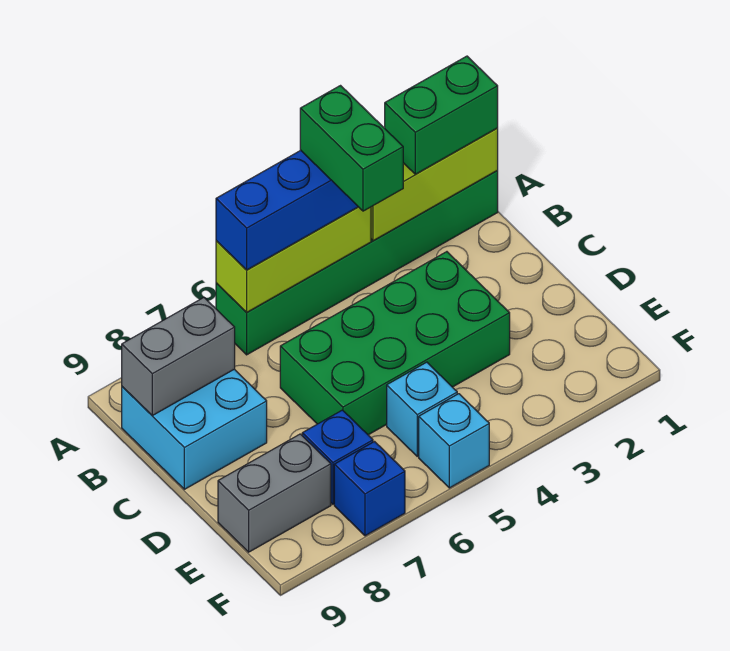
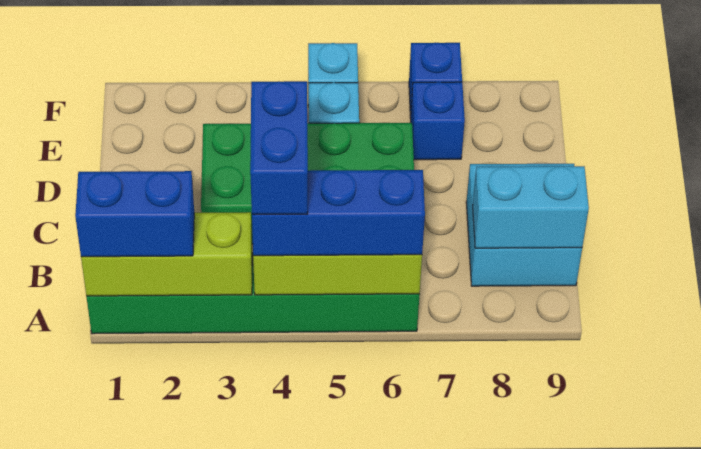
green 1x2 brick [385,56,498,174] -> blue 1x2 brick [75,171,194,257]
green 1x2 brick [300,86,403,211] -> blue 1x2 brick [250,81,308,214]
grey 1x2 brick [122,298,235,416] -> cyan 1x2 brick [473,166,589,248]
grey 1x2 brick [218,434,331,552] -> none

